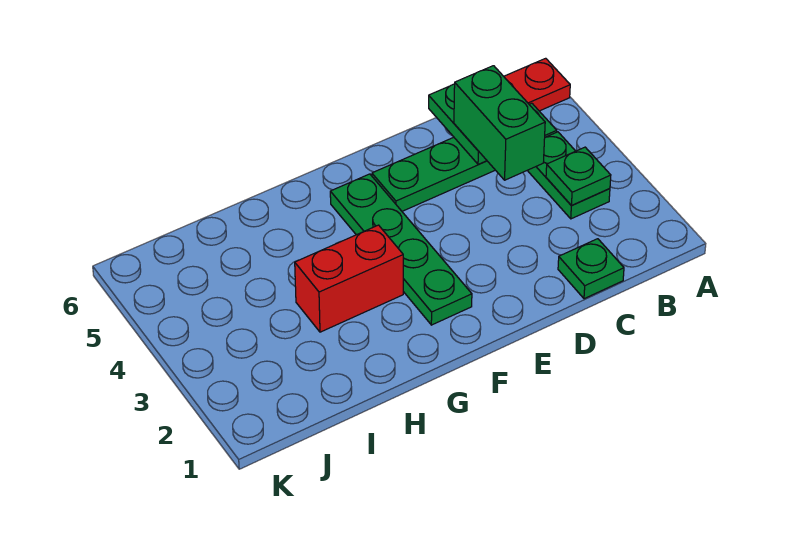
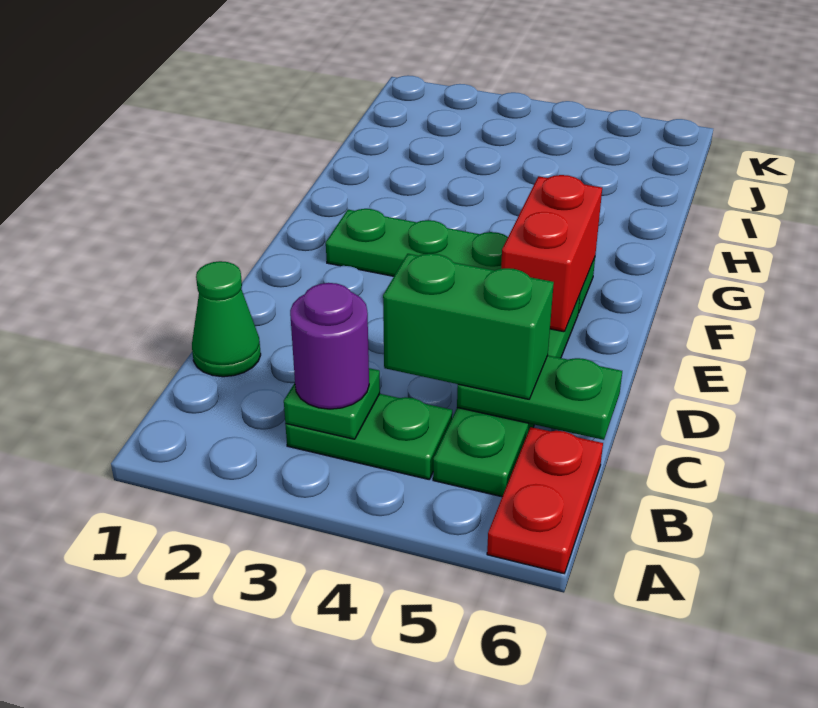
none -> purple 1x1 round brick [290,283,369,409]
green 1x1 plate [558,239,624,299] -> green 1x1 cone [192,261,261,377]
red 1x2 brick [295,225,403,332] -> red 1x2 brick moved to [501,175,602,332]

